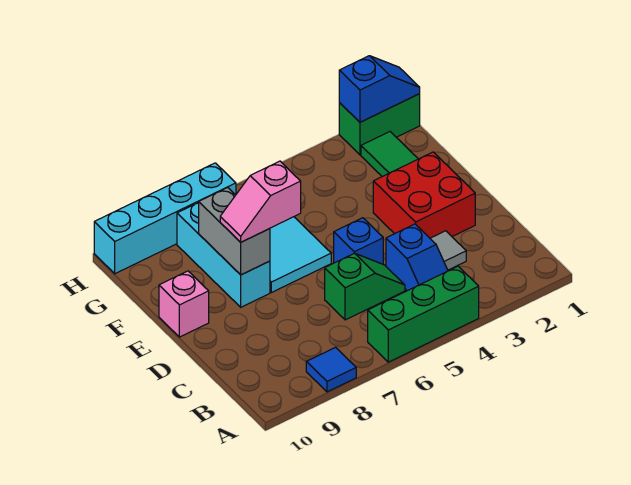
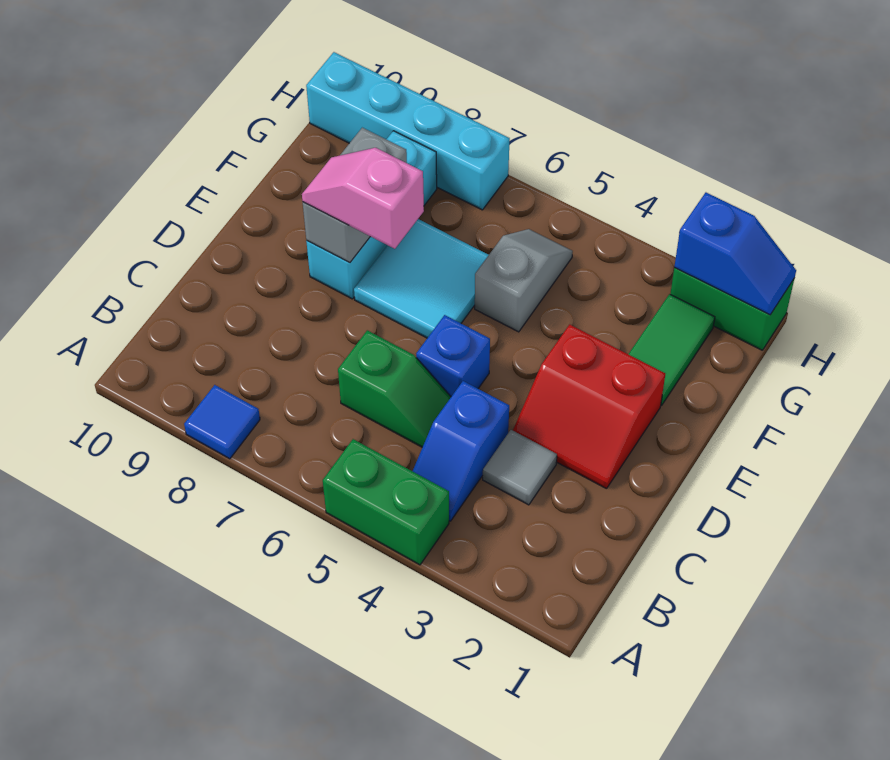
green 1x3 brick [368,266,479,362] -> green 1x2 brick [323,439,449,565]
red 2x2 brick [373,152,475,238] -> red 2x2 slope [513,324,665,489]
pink 1x1 brick [159,271,209,337] -> none
none -> grey 1x2 slope [475,229,573,332]

